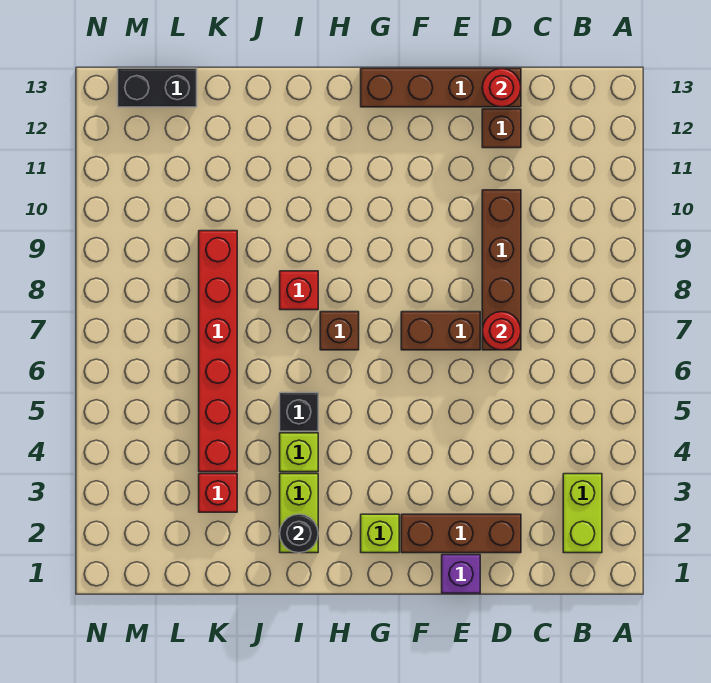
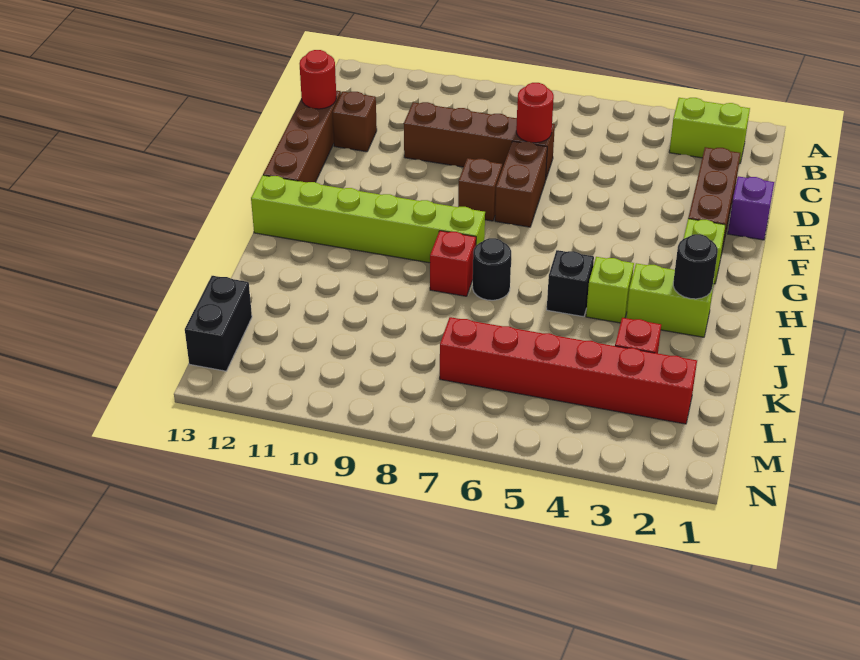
brown 1x1 brick [320,312,359,350] -> brown 1x1 brick moved to [458,158,502,221]
none -> lime 1x6 brick [251,175,485,263]
none -> black 1x1 round brick [473,238,511,300]
red 1x6 brick [199,231,237,472] -> red 1x6 brick moved to [440,317,697,424]

